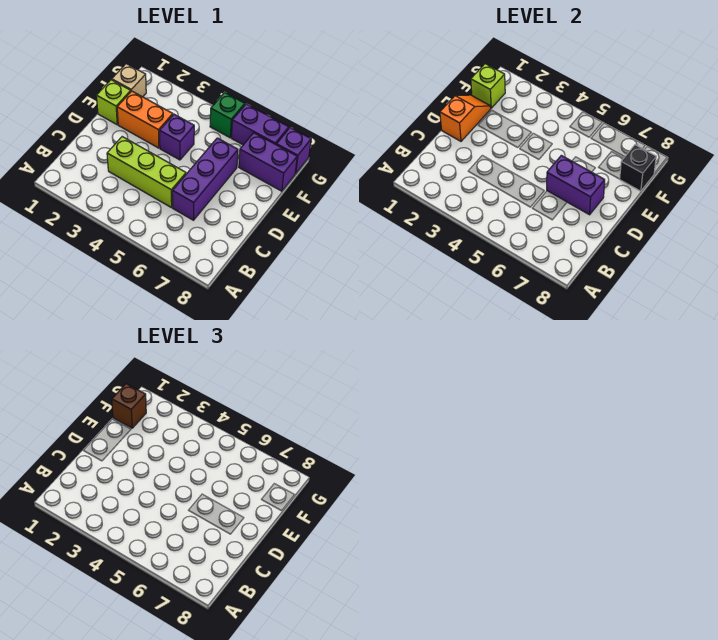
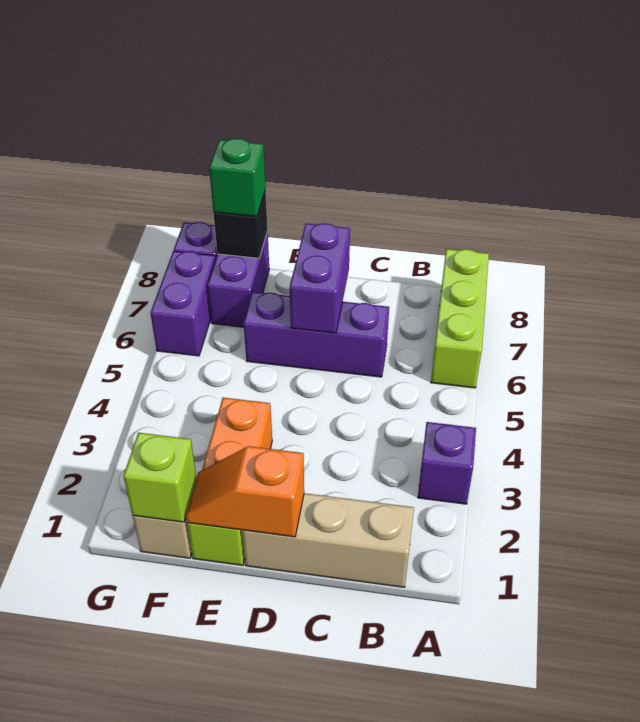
none -> tan 1x3 brick [242,493,414,587]
lime 1x3 brick [107,137,186,208] -> lime 1x3 brick moved to [431,249,489,388]
purple 1x1 brick [160,114,194,160] -> purple 1x1 brick moved to [418,422,476,504]
brown 1x1 brick [112,384,146,428] -> none
green 1x1 brick [210,93,245,138] -> green 1x1 brick moved to [209,138,266,216]

